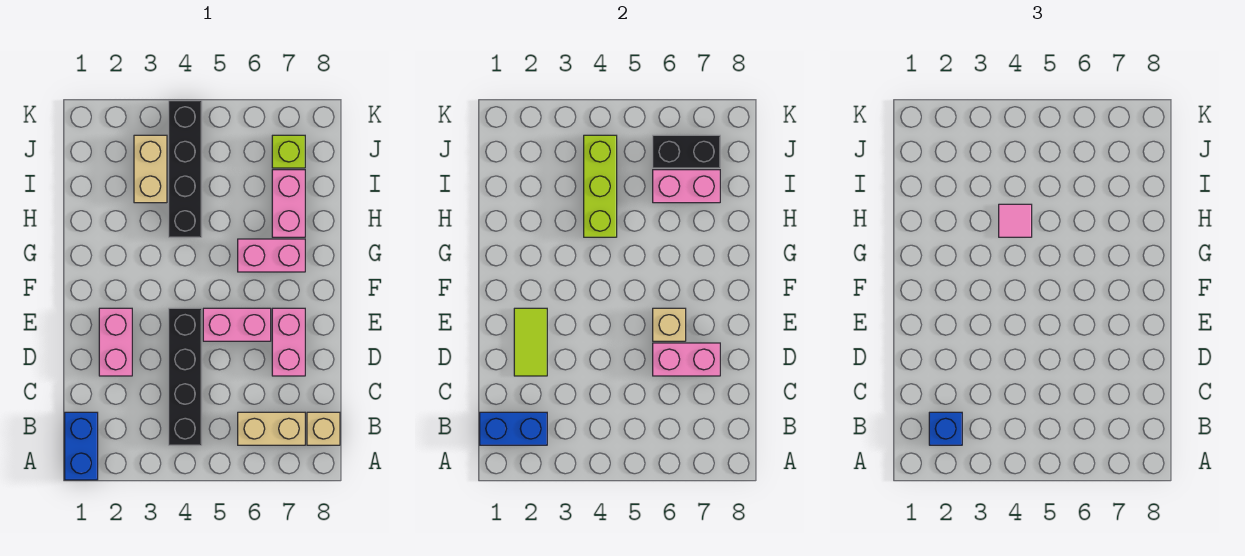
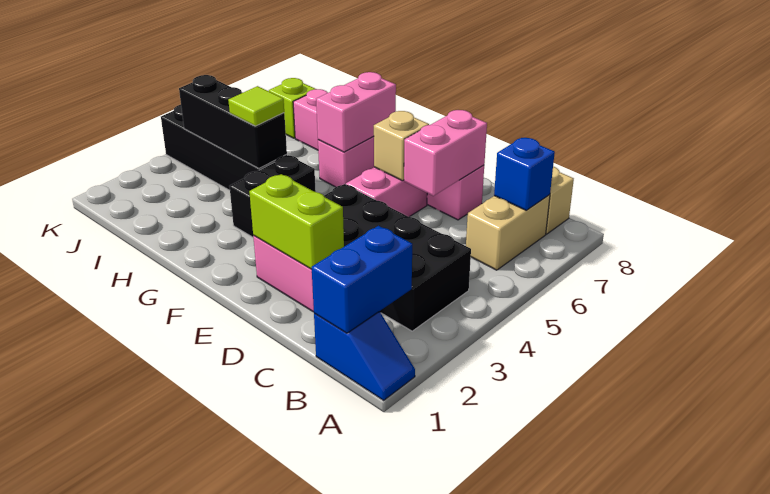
blue 1x2 brick [65,412,98,480] -> blue 1x2 slope [314,312,415,400]
blue 1x1 brick [929,412,962,445] -> blue 1x1 brick moved to [494,138,555,210]
black 1x4 brick [169,308,202,445] -> black 2x4 brick [324,184,471,331]
lime 1x2 tile [514,308,547,376] -> lime 1x2 brick [249,174,344,269]
lime 1x3 brick [584,135,617,237] -> black 1x3 brick [179,75,287,169]
pink 1x1 tile [999,204,1032,237] -> lime 1x1 tile [228,86,284,126]
tan 1x2 brick [134,135,167,203] -> none
pink 1x2 brick [653,170,720,203] -> pink 1x2 brick moved to [316,72,396,152]
black 1x2 brick [653,135,720,168] -> black 1x2 brick moved to [229,155,316,237]

